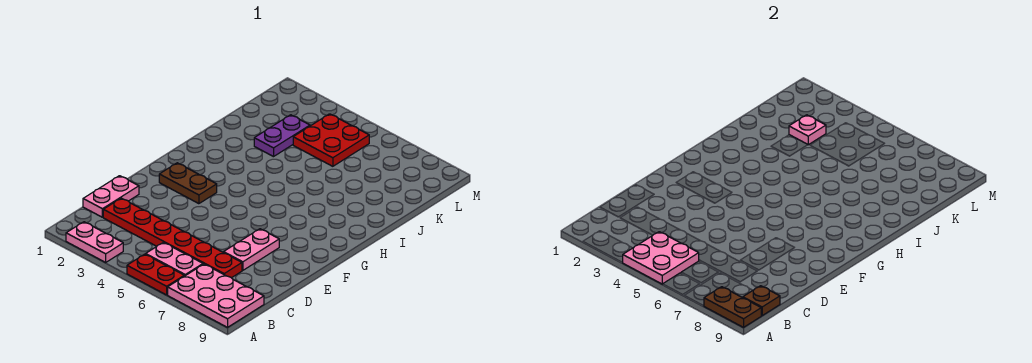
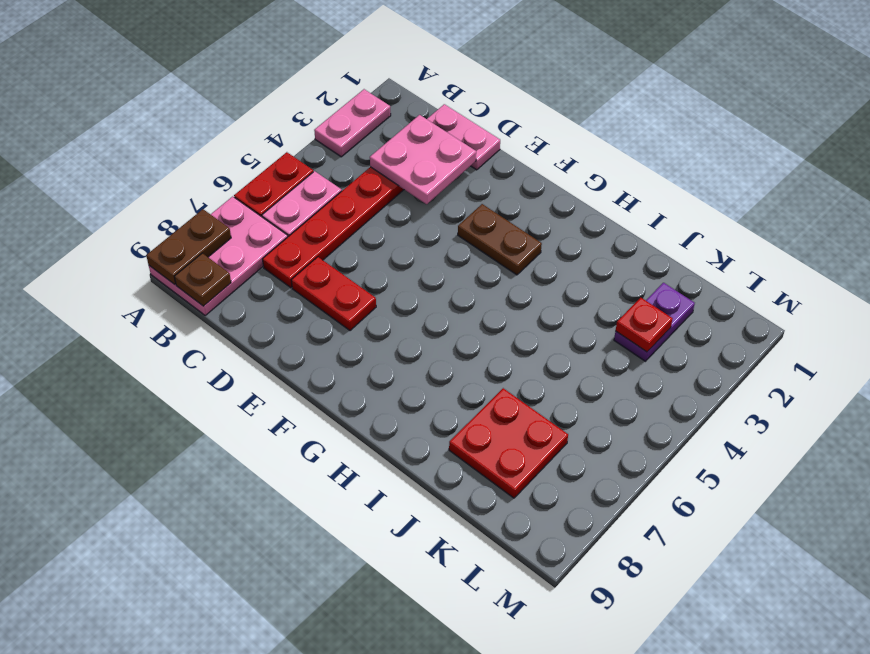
pink 2x2 plate [623,232,699,284] -> pink 2x2 plate moved to [370,115,476,204]
pink 1x2 plate [224,229,279,270] -> red 1x2 plate [291,257,376,331]
brown 1x2 plate [159,163,217,204] -> brown 1x2 plate turned to [458,204,542,275]
purple 1x2 plate [254,115,310,157] -> purple 1x2 plate turned to [614,283,695,361]
pink 1x1 plate [789,115,826,145] -> red 1x1 plate [616,298,673,352]
red 2x2 plate [293,114,369,166] -> red 2x2 plate moved to [449,388,568,498]

